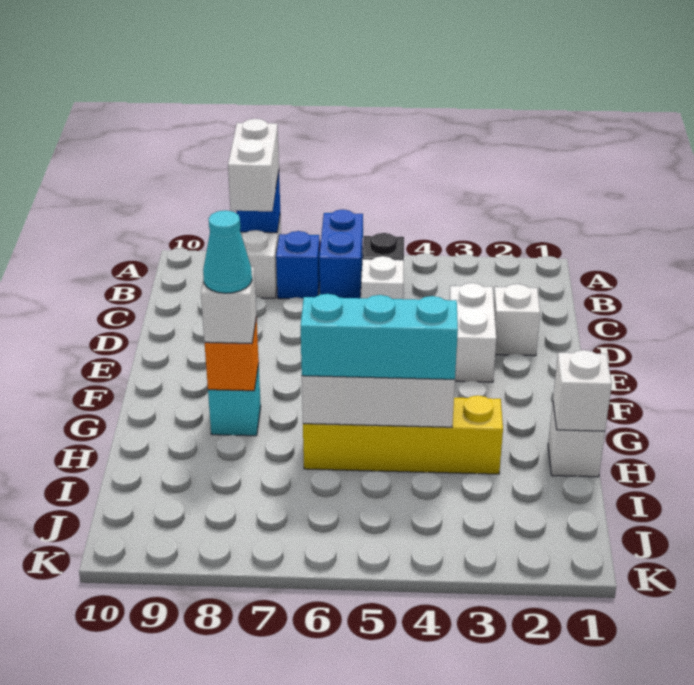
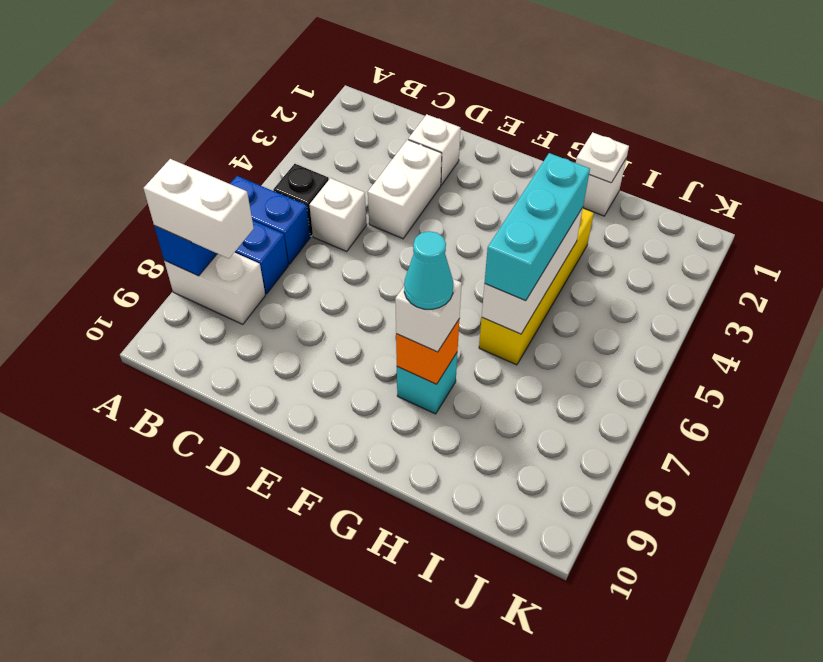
white 1x2 brick [449,283,496,382] -> white 1x2 brick turned to [368,140,442,239]
white 1x1 brick [553,350,612,431] -> white 1x1 plate [576,132,629,183]

